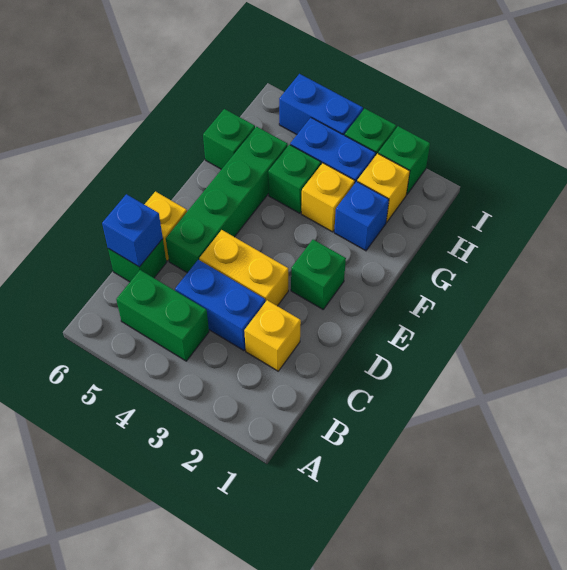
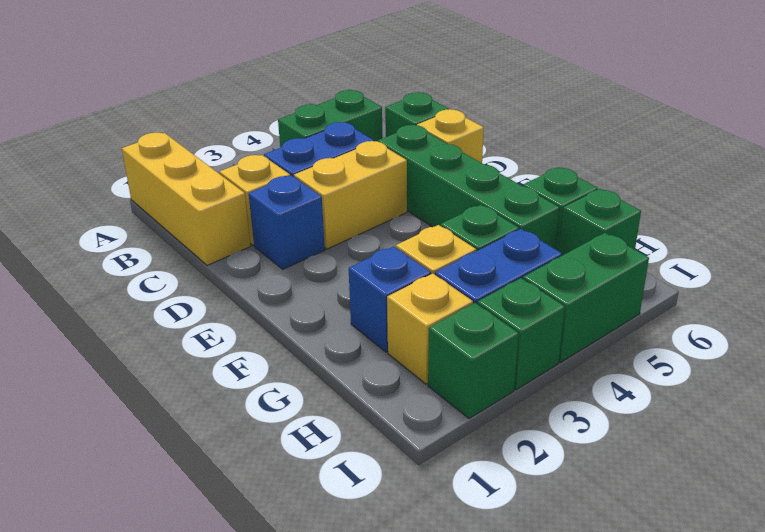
none -> yellow 1x3 brick [122,133,251,265]
blue 1x1 brick [102,194,163,267] -> blue 1x1 brick moved to [248,176,325,269]
green 1x1 brick [291,240,346,309] -> green 1x1 brick moved to [559,189,641,255]
blue 1x2 brick [279,74,363,135] -> green 1x2 brick [523,233,649,363]

